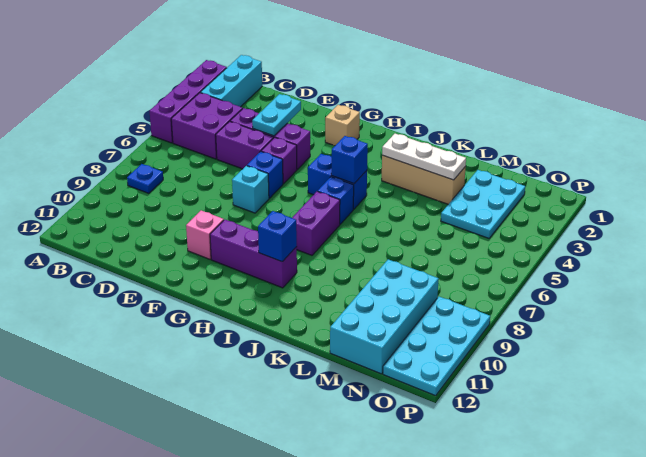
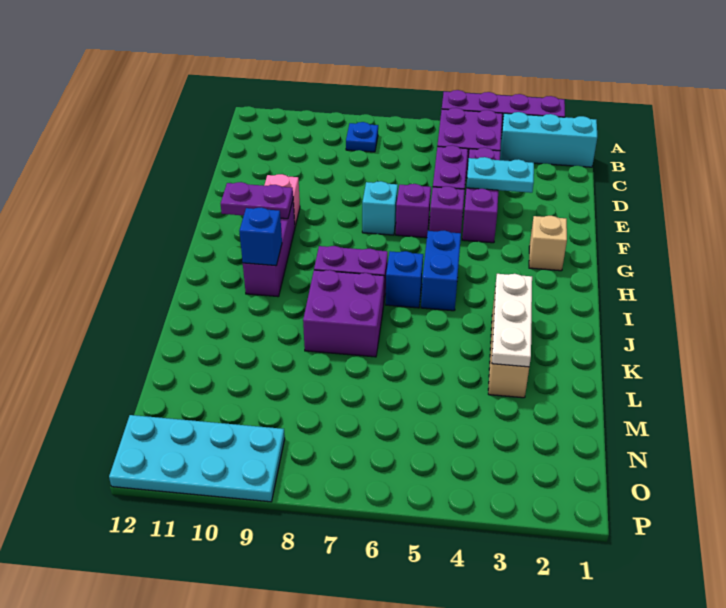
blue 1x1 brick [247,151,283,198] -> purple 1x1 brick [396,184,431,238]
none -> purple 1x2 plate [221,182,293,219]
blue 1x1 brick [331,136,368,184] -> none
none -> purple 2x2 brick [303,270,384,357]
cyan 2x3 plate [441,170,525,238] -> none
cyan 2x4 brick [330,259,439,374] -> none

